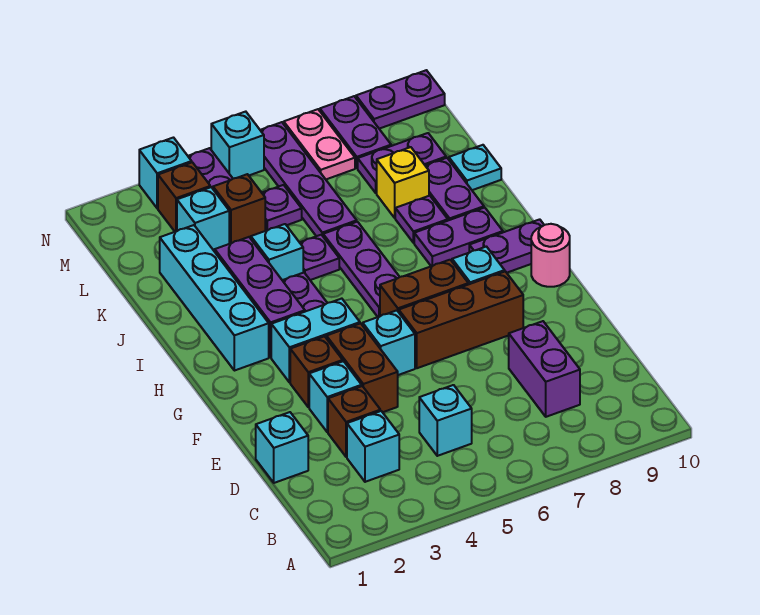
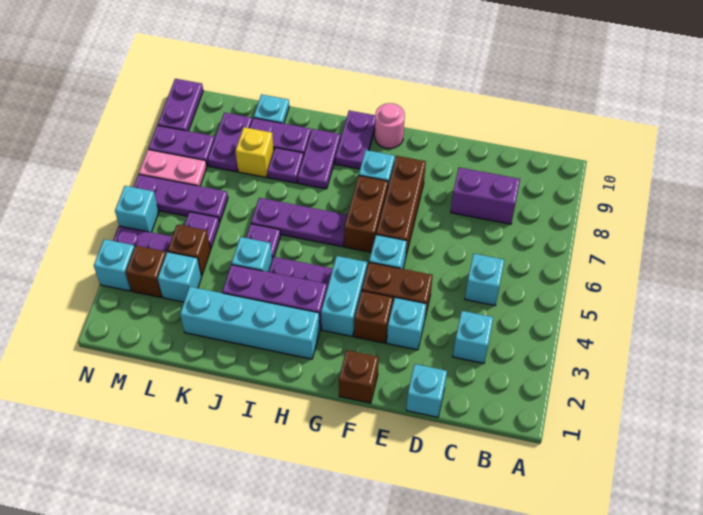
brown 1x1 brick [328,386,380,457] -> brown 1x1 brick moved to [339,350,379,403]
purple 1x4 plate [260,122,357,236] -> purple 1x3 plate [134,174,228,223]

